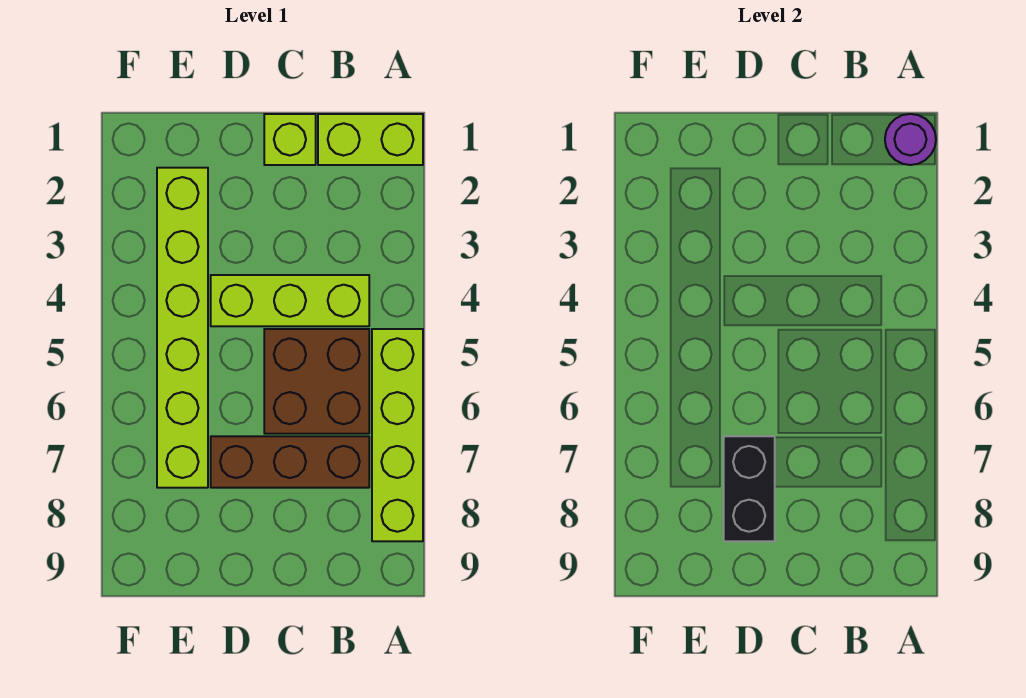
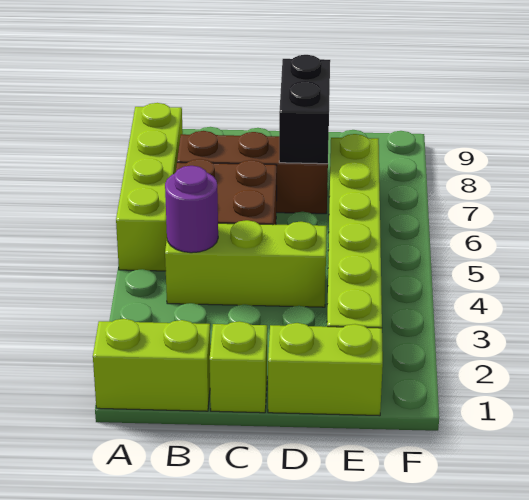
purple 1x1 round brick [885,114,936,165] -> purple 1x1 round brick moved to [165,166,218,253]
none -> lime 1x2 brick [268,323,383,416]

